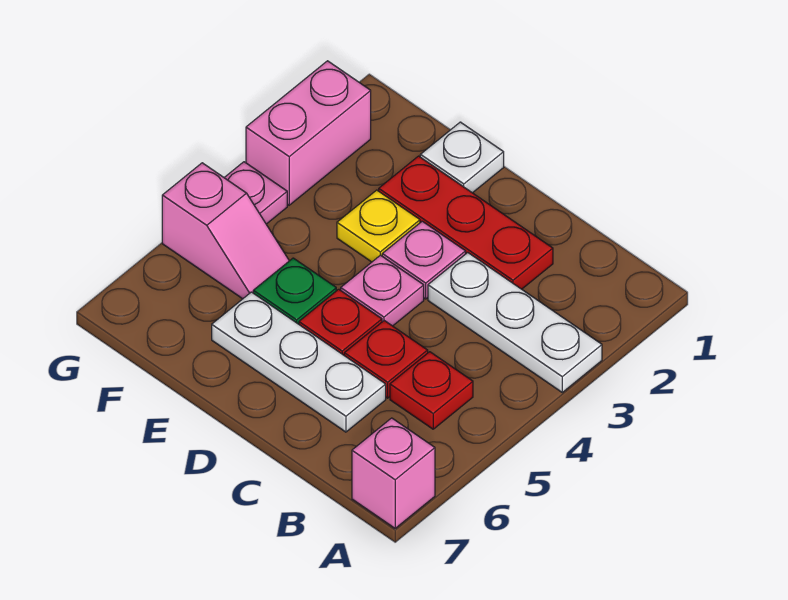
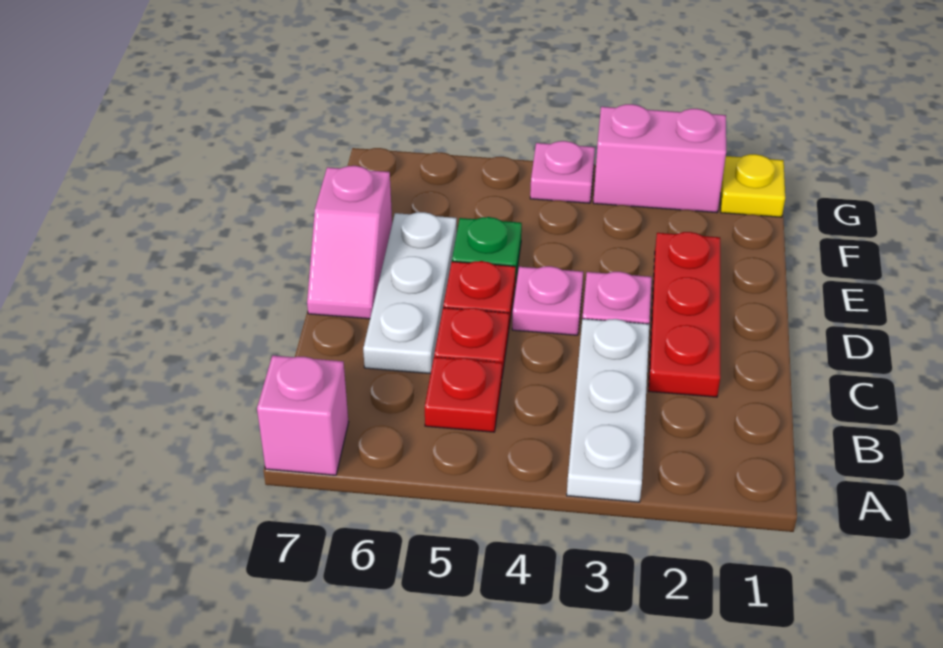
white 1x1 plate [420,122,504,193] -> none
yellow 1x1 plate [337,190,420,262] -> yellow 1x1 plate moved to [721,154,785,217]
pink 1x2 slope [162,163,289,299] -> pink 1x2 slope moved to [307,166,392,319]

